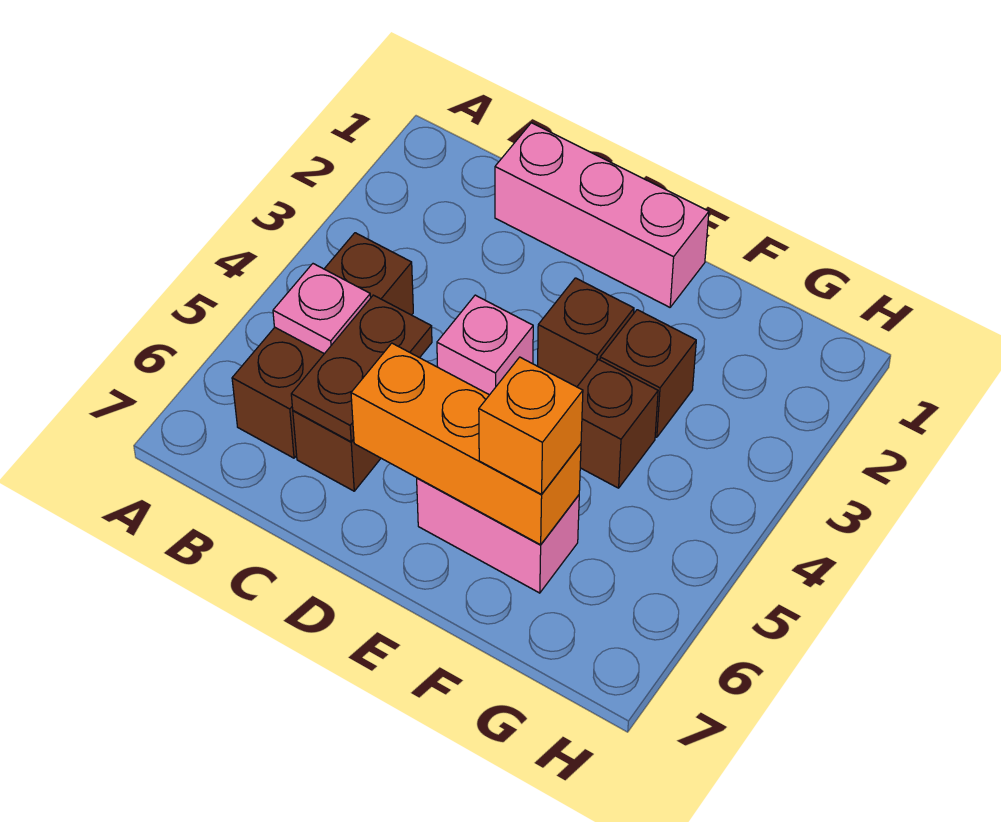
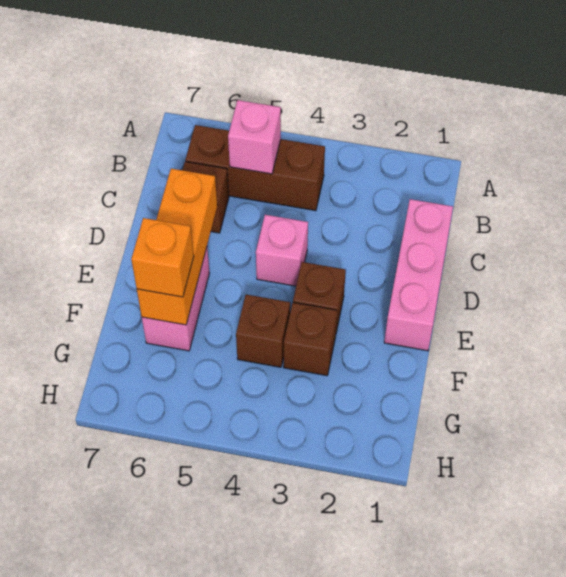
pink 1x1 plate [273,264,371,354] -> pink 1x1 brick [228,100,281,174]
brown 1x2 plate [291,295,432,442] -> none

